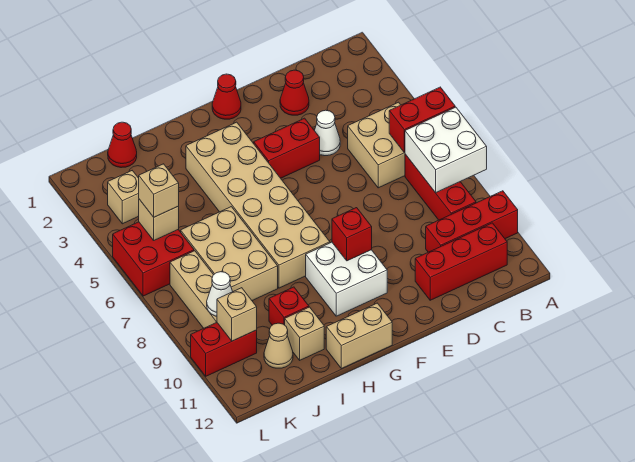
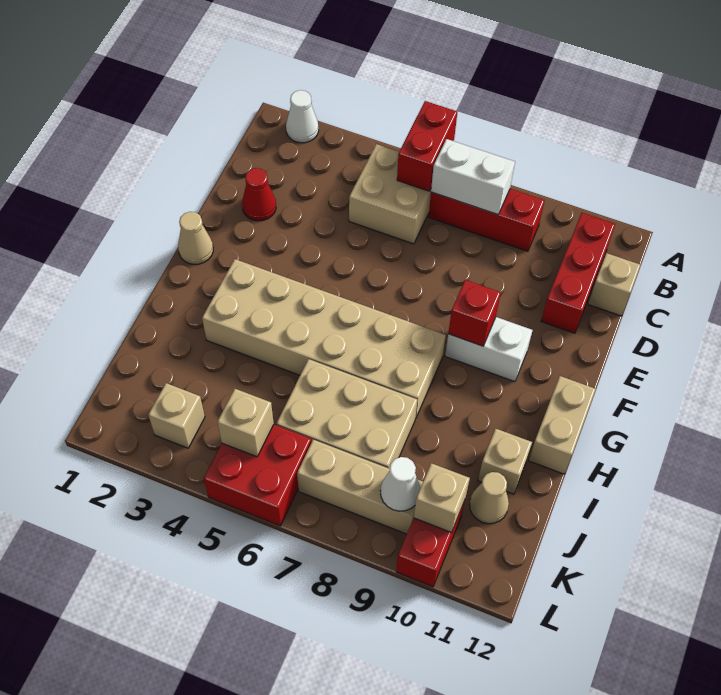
white 2x2 brick [405,107,487,193] -> white 1x2 brick [431,139,515,214]
red 1x3 brick [426,191,518,252] -> none
white 1x1 cone [314,110,340,156] -> white 1x1 cone moved to [286,90,319,143]
red 1x2 brick [254,118,320,178] -> none
red 1x1 cone [212,74,241,119] -> tan 1x1 cone [178,212,213,264]
white 2x2 brick [306,242,387,316] -> white 1x2 brick [445,317,532,382]
red 1x1 brick [269,287,309,325] -> none
red 1x1 cone [108,122,137,168] -> none
tan 1x1 brick [139,164,179,217] -> tan 1x1 brick moved to [588,253,641,316]

